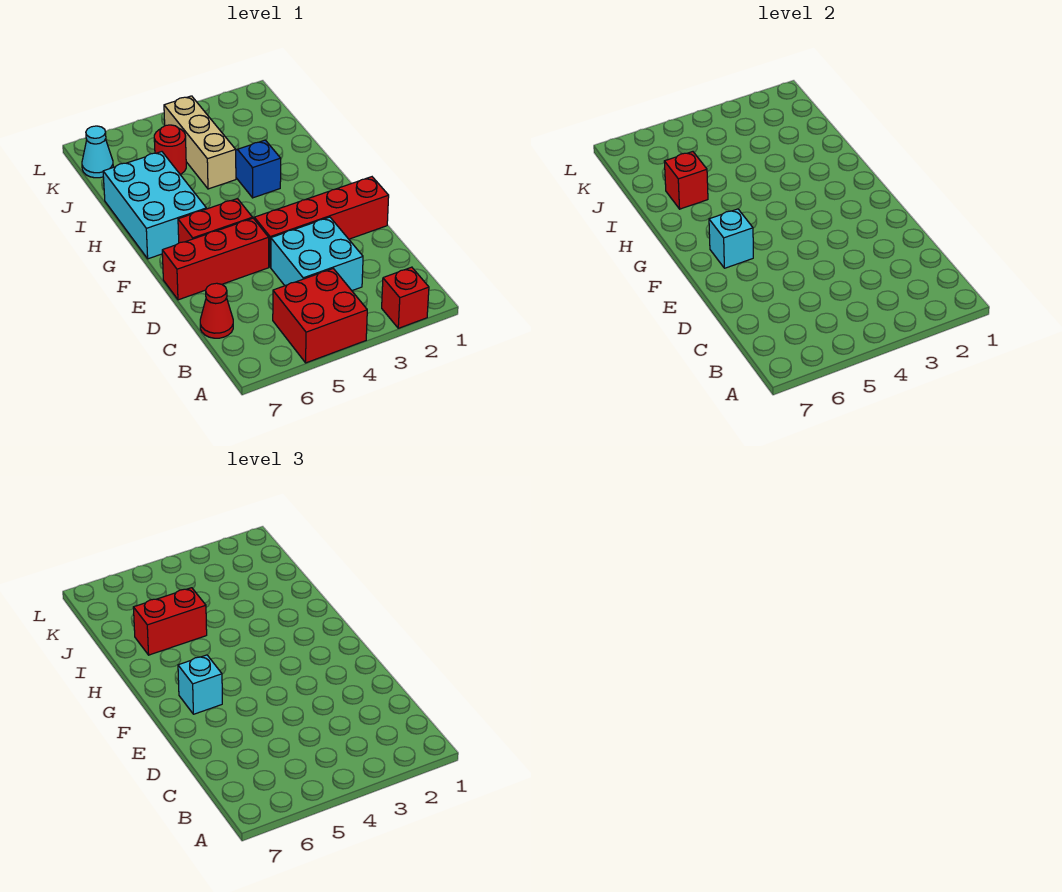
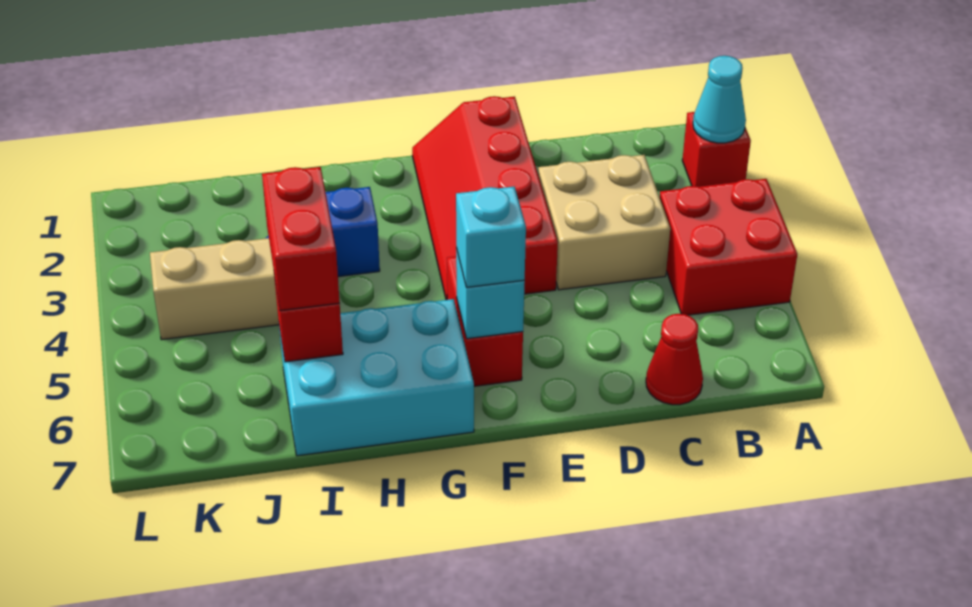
cyan 2x2 brick [271,217,363,291] -> tan 2x2 brick [538,155,670,290]
red 1x3 brick [162,218,269,300] -> none
red 1x1 round brick [154,125,186,174] -> none
cyan 1x1 cone [82,126,113,178] -> cyan 1x1 cone moved to [693,56,746,143]

